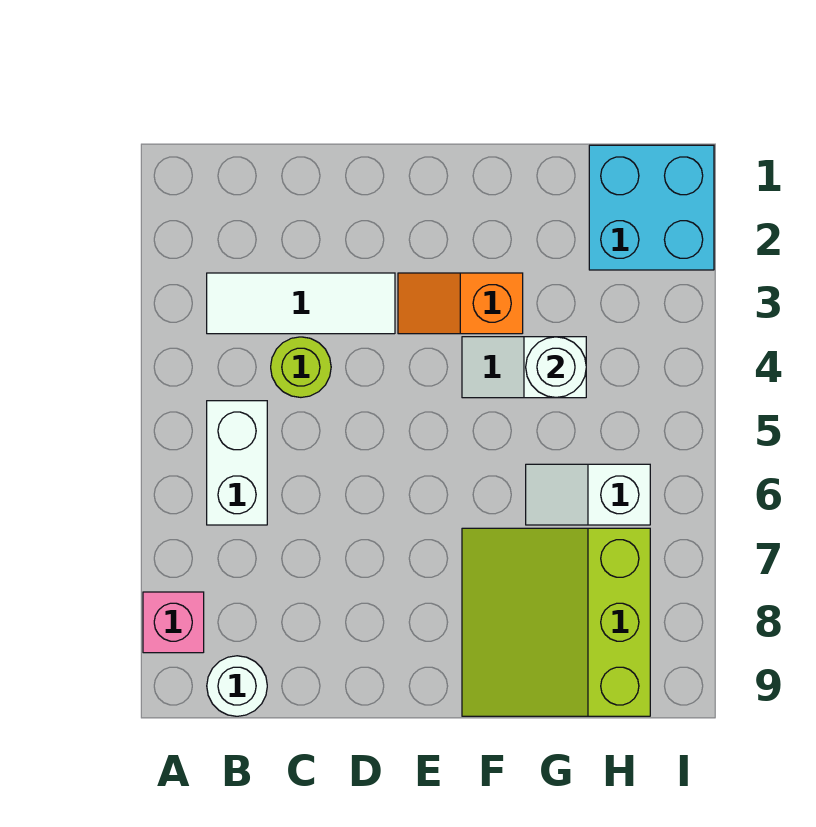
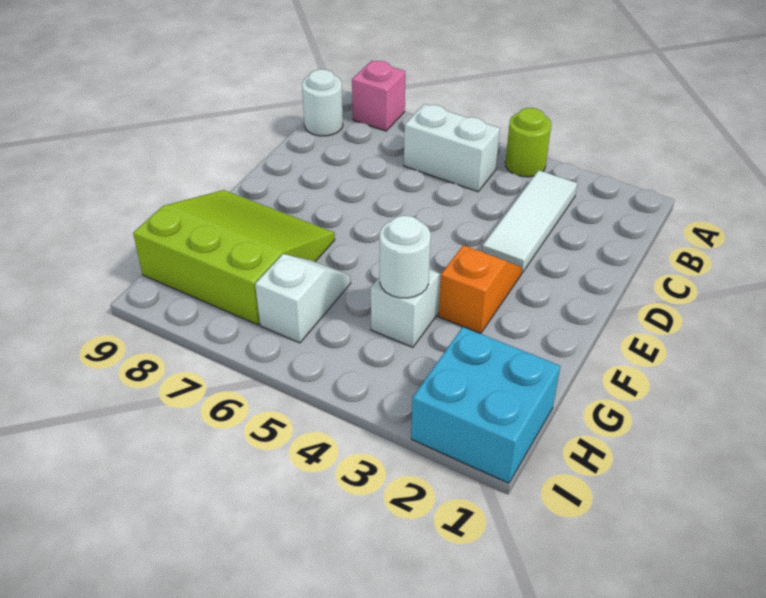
lime 1x1 round brick [271,337,331,397] -> lime 1x1 round brick moved to [505,108,551,177]

